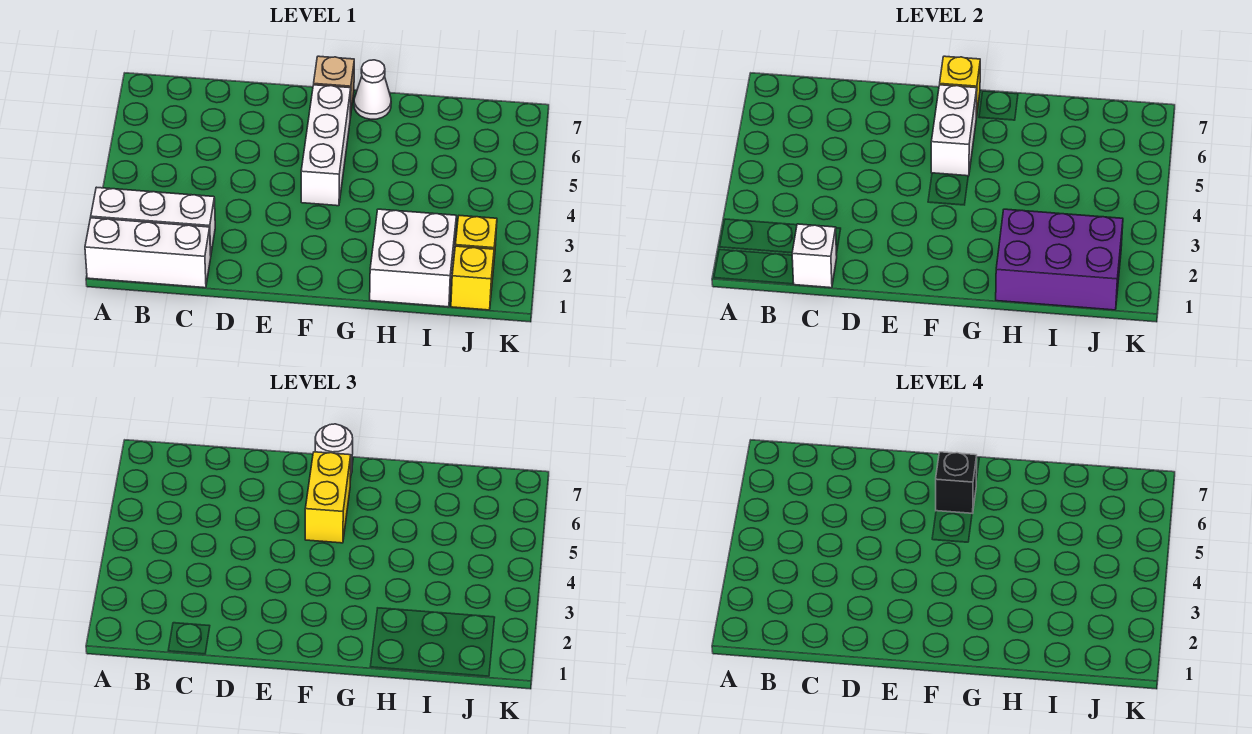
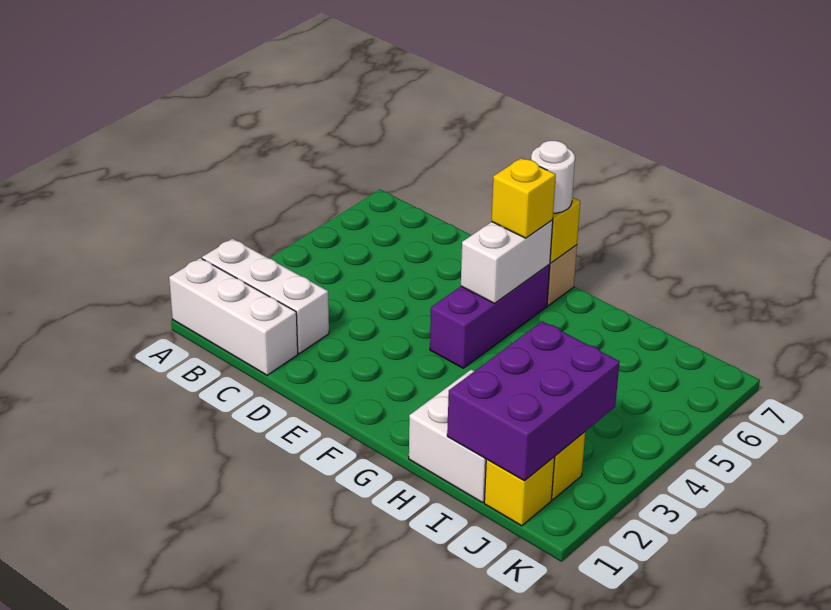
white 1x1 brick [792,224,837,288] -> none
white 1x3 brick [301,85,351,206] -> purple 1x3 brick [430,264,550,368]
yellow 1x2 brick [305,452,351,543] -> yellow 1x1 brick [491,158,556,238]
black 1x1 brick [936,452,977,514] -> none
white 1x1 cone [354,60,391,119] -> none
purple 2x3 brick [996,209,1123,310] -> purple 2x3 brick turned to [447,321,620,481]

